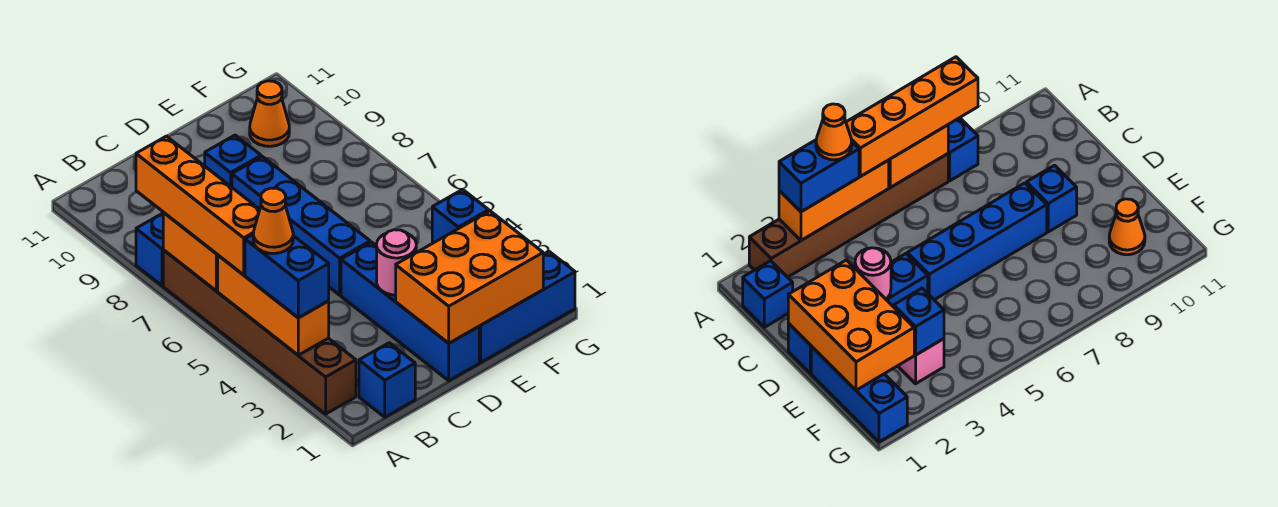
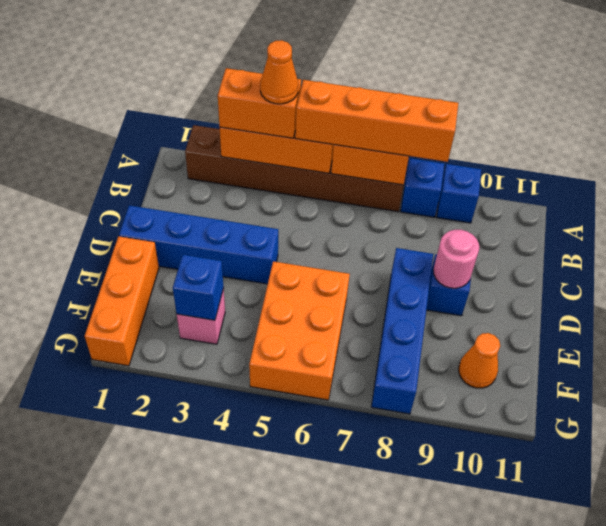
blue 1x2 brick [245,235,329,318] -> orange 1x2 brick [218,68,301,138]
blue 1x1 brick [359,343,415,417] -> blue 1x1 brick moved to [437,164,481,223]
orange 2x3 brick [396,211,543,343] -> orange 2x3 brick moved to [249,261,350,400]
pink 1x1 round brick [377,230,416,295] -> pink 1x1 round brick moved to [433,230,479,288]
blue 1x4 brick [232,156,370,295] -> blue 1x4 brick turned to [371,248,433,414]
blue 1x3 brick [479,252,575,362] -> orange 1x3 brick [85,236,159,366]

